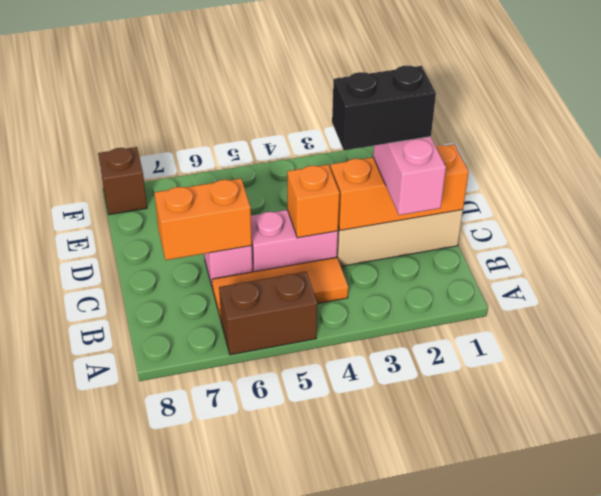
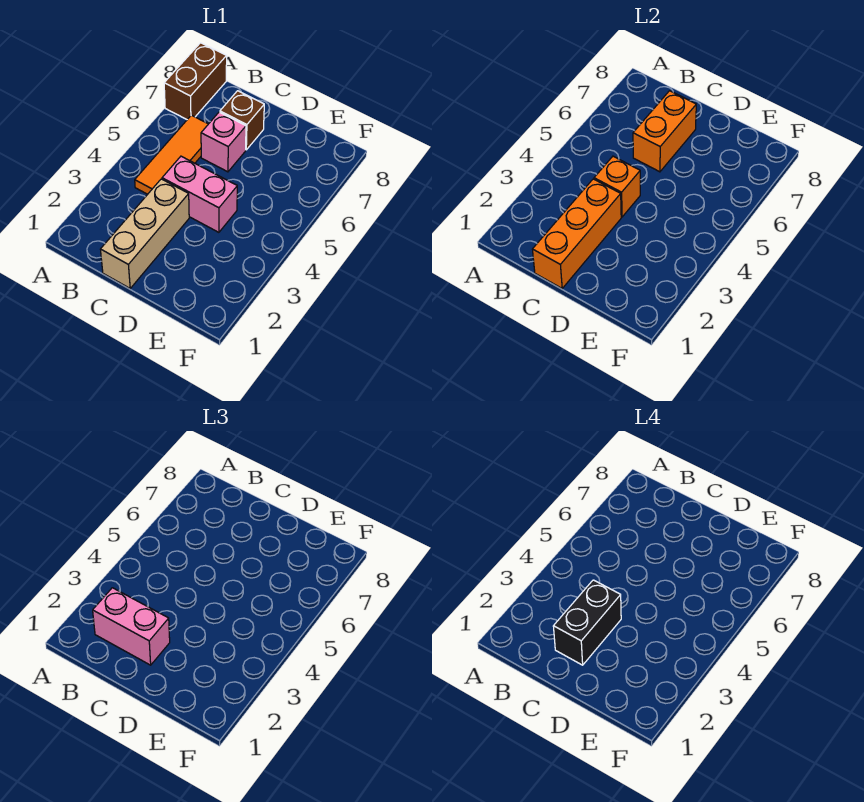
brown 1x2 brick [219,272,317,355] -> brown 1x2 brick moved to [164,43,227,119]
pink 1x2 brick [251,210,338,272] -> pink 1x2 brick turned to [162,156,237,232]
brown 1x1 brick [98,147,147,215] -> brown 1x1 brick moved to [220,91,264,150]

